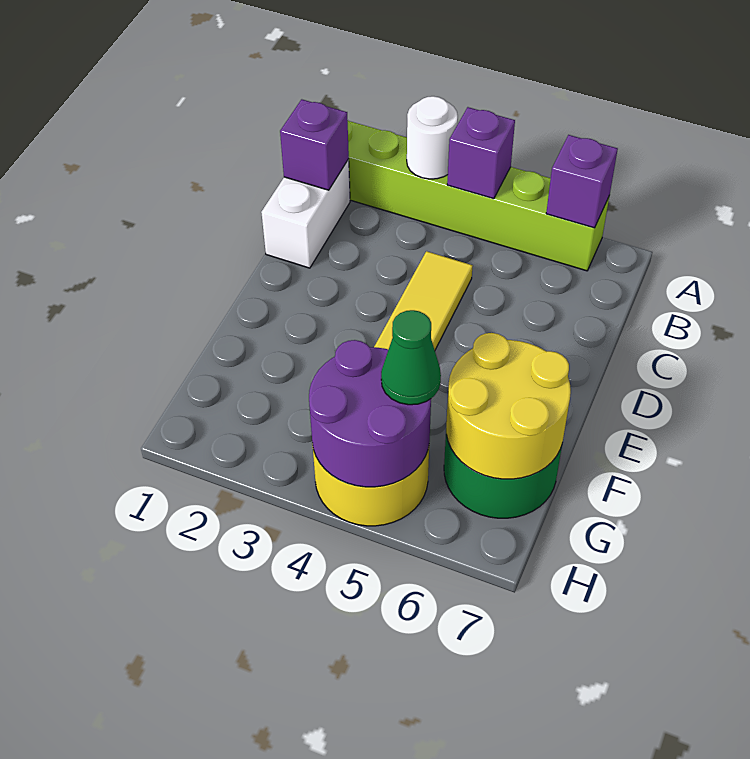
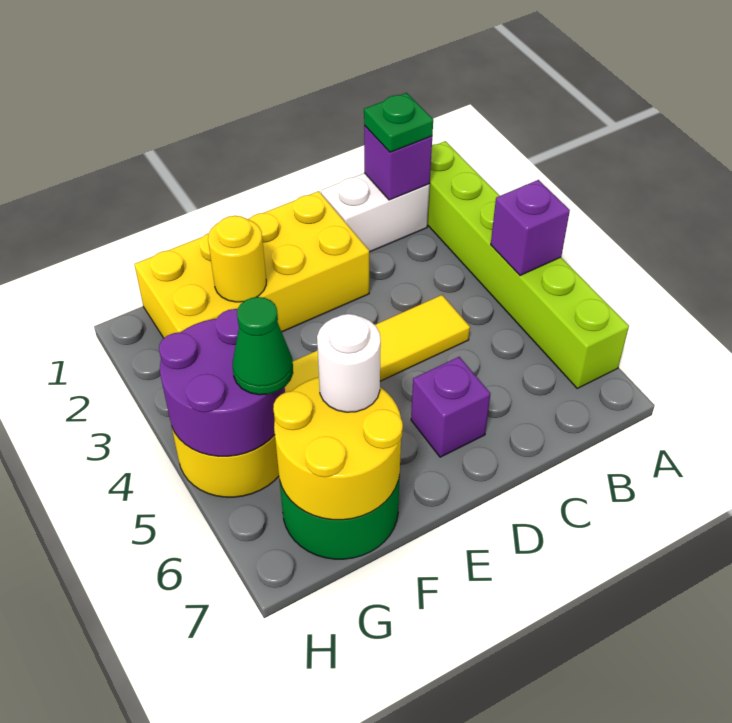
white 1x1 round brick [407,96,458,179] -> white 1x1 round brick moved to [317,314,381,412]
purple 1x1 brick [546,135,618,228] -> purple 1x1 brick moved to [411,357,490,457]
none -> green 1x1 plate [364,93,433,152]
none -> yellow 2x4 brick [134,191,369,338]
none -> yellow 1x1 round brick [208,216,266,302]

